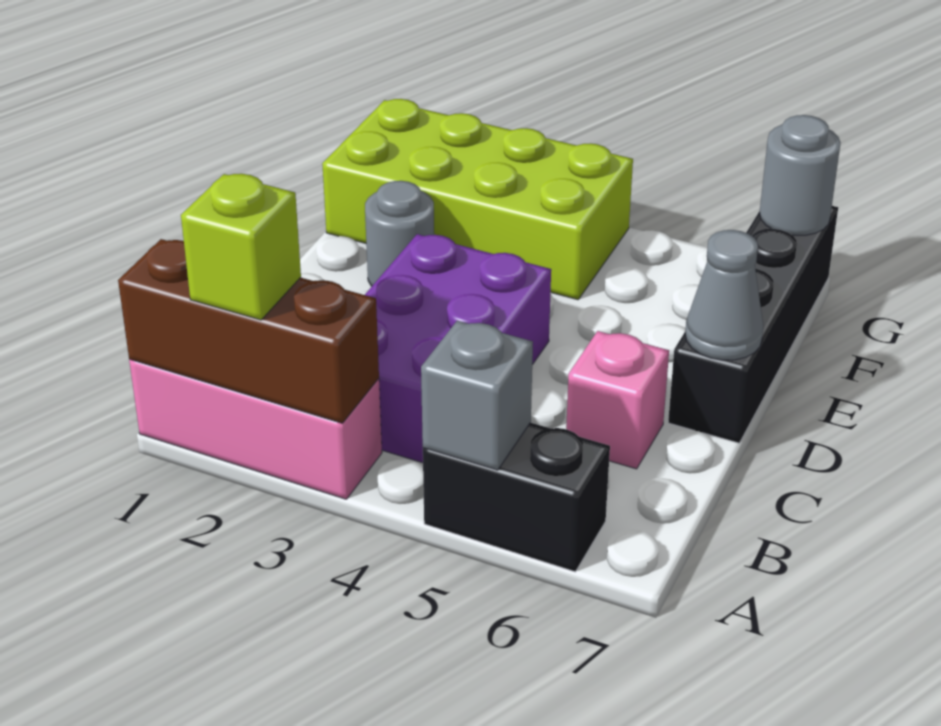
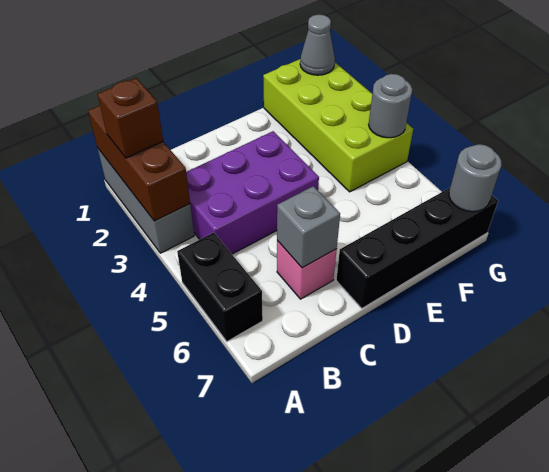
pink 1x3 brick [129,359,382,499] -> grey 1x3 brick [98,149,194,253]
lime 1x1 brick [181,174,301,320] -> brown 1x1 brick [98,78,163,158]
grey 1x1 brick [421,321,533,470] -> grey 1x1 brick moved to [277,186,340,268]
grey 1x1 cone [685,230,763,360] -> grey 1x1 cone moved to [300,14,335,75]
grey 1x1 round brick [365,181,434,286] -> grey 1x1 round brick moved to [369,74,412,138]

